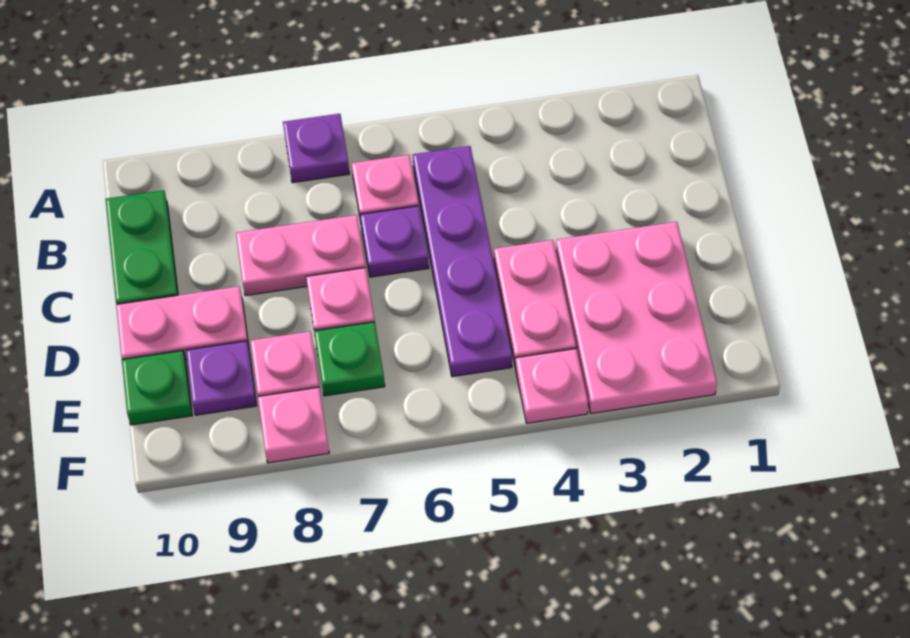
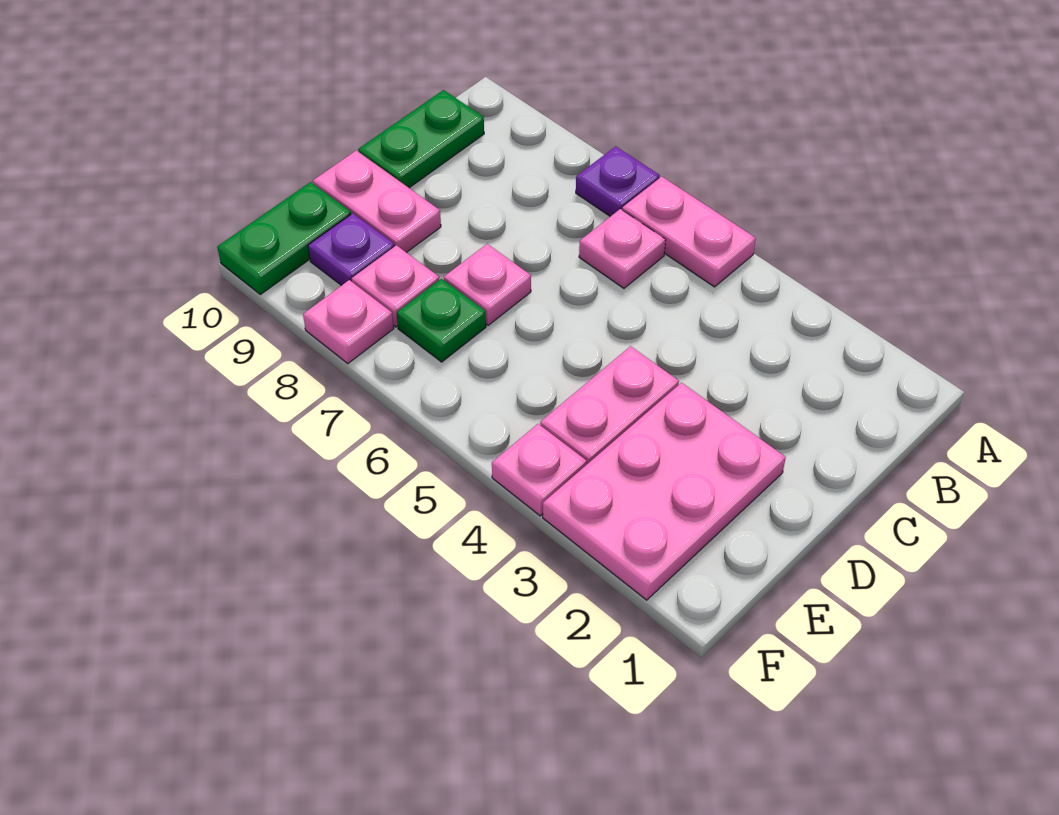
purple 1x4 plate [413,146,512,377] -> none
purple 1x1 plate [360,206,429,277] -> none
pink 1x2 plate [236,215,366,296] -> pink 1x2 plate moved to [622,177,756,287]
green 1x1 plate [122,350,192,425] -> green 1x2 plate [217,182,351,294]

